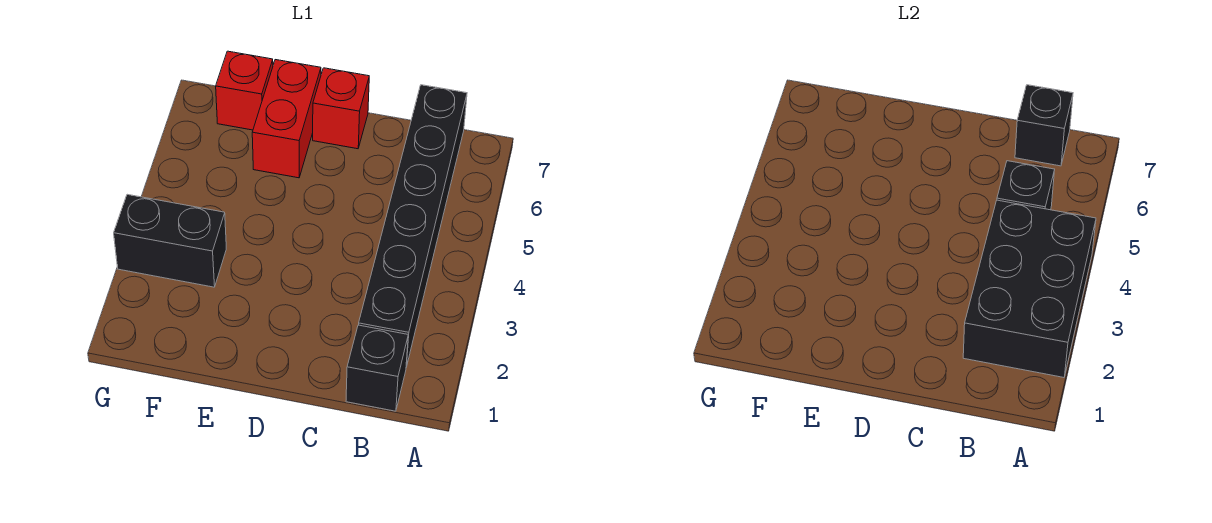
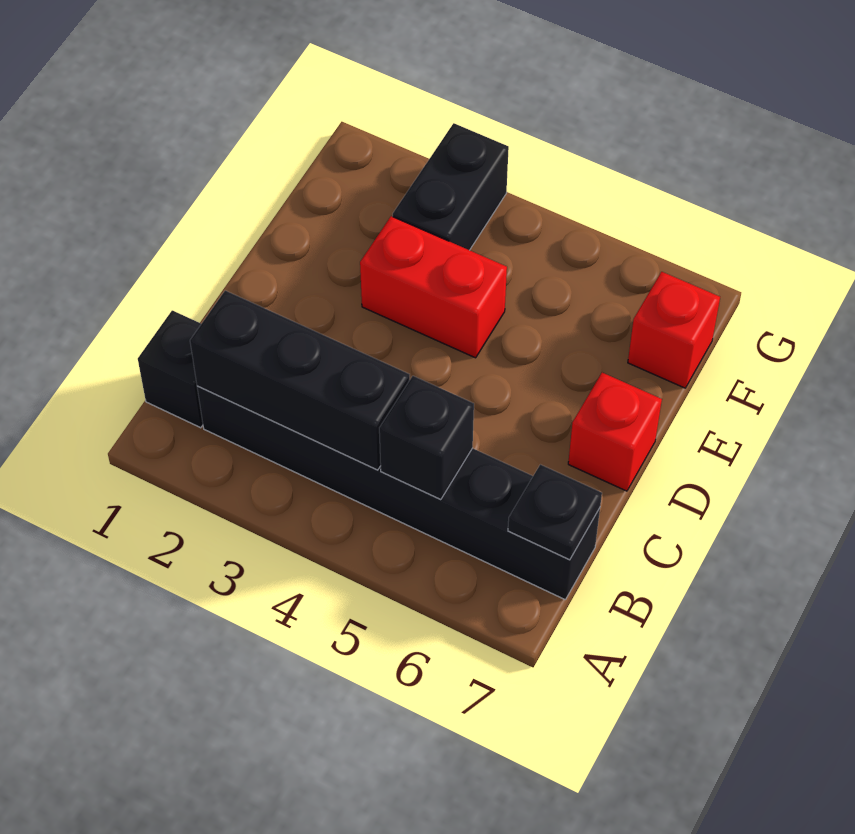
black 2x3 brick [963,200,1096,377] -> black 1x3 brick [190,291,410,470]
black 1x1 brick [1015,85,1073,166] -> black 1x1 plate [508,464,602,560]
red 1x2 brick [252,60,321,178] -> red 1x2 brick moved to [360,216,507,358]

